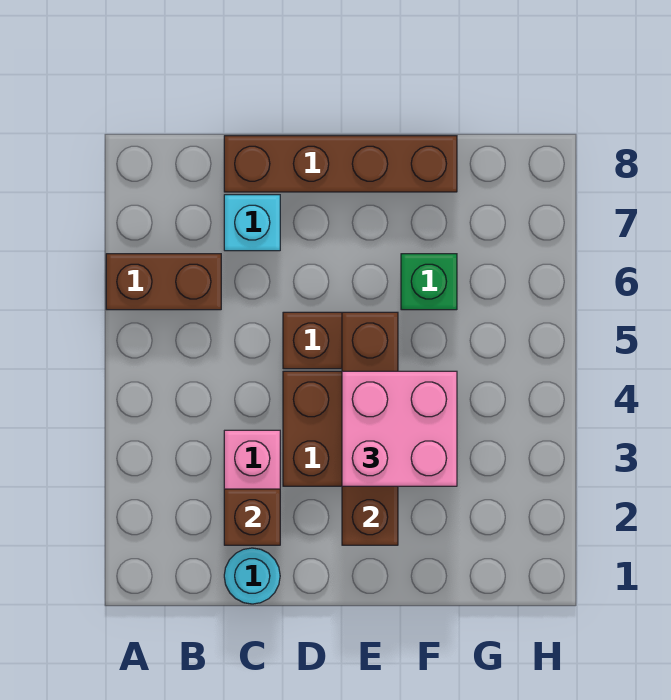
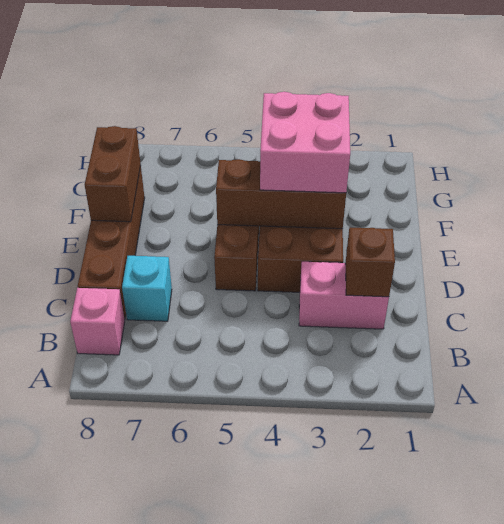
brown 1x2 brick [106,254,221,310] -> brown 1x2 brick moved to [85,126,141,222]
none -> pink 1x1 brick [70,288,125,355]
cyan 1x1 round brick [224,548,280,604] -> none
brown 1x4 brick [342,312,398,545] -> brown 1x3 brick [216,159,346,229]
green 1x1 brick [401,254,457,310] -> none

